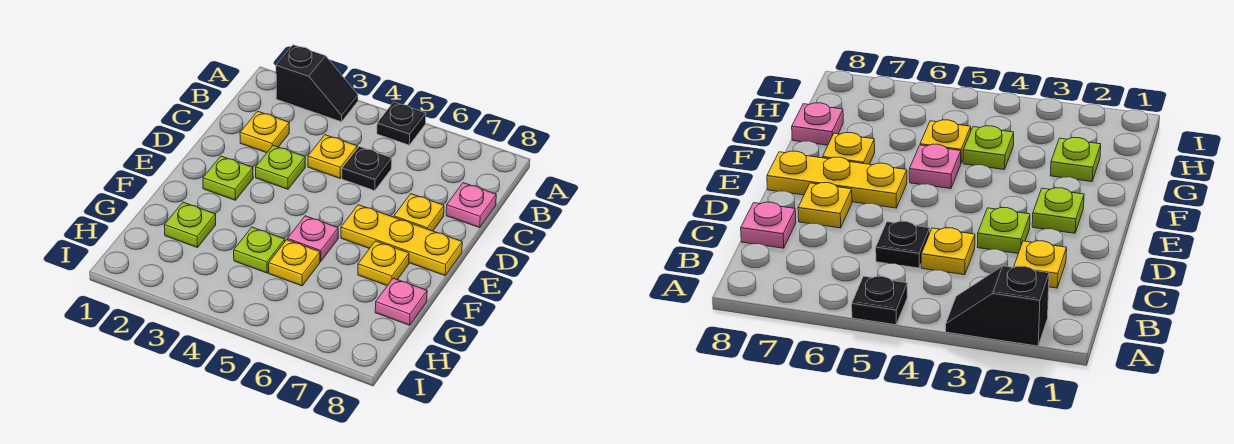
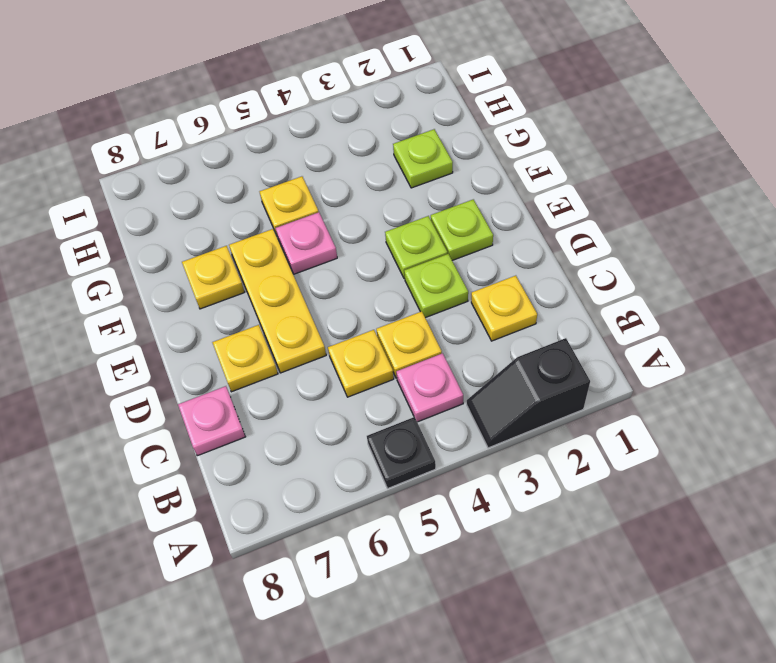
black 1x1 plate [342,147,392,191] -> yellow 1x1 plate [328,330,394,397]
yellow 1x3 plate [341,205,462,276] -> yellow 1x3 plate turned to [229,229,326,373]
lime 1x1 plate [234,227,285,273] -> lime 1x1 plate moved to [385,216,447,279]
pink 1x1 plate [375,278,427,325] -> pink 1x1 plate moved to [396,353,463,422]

